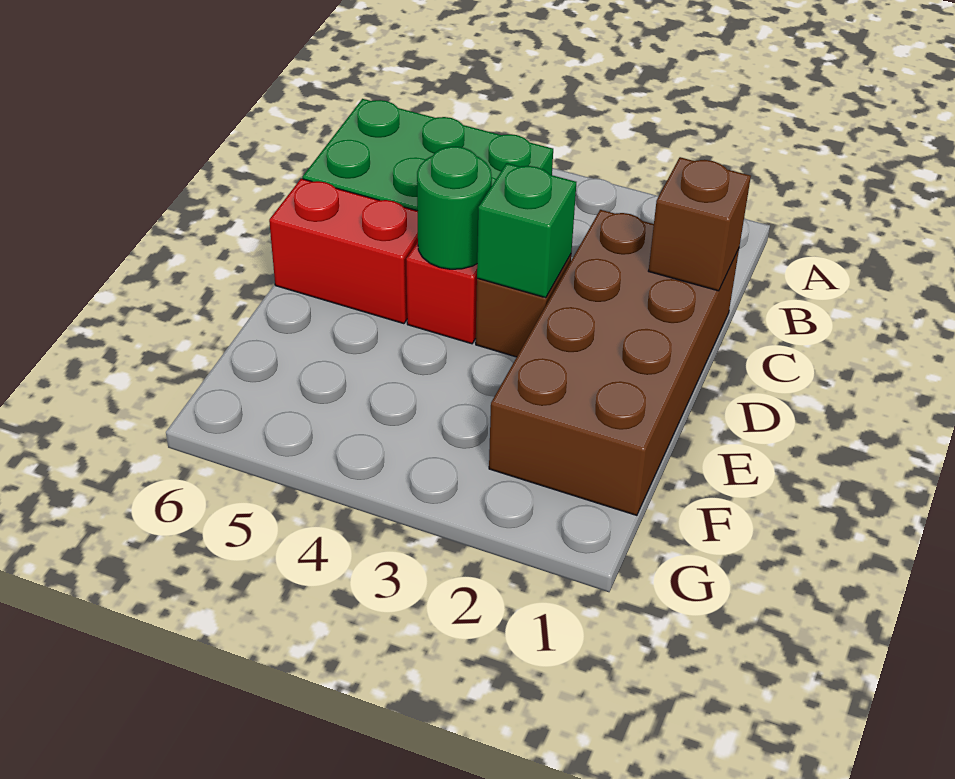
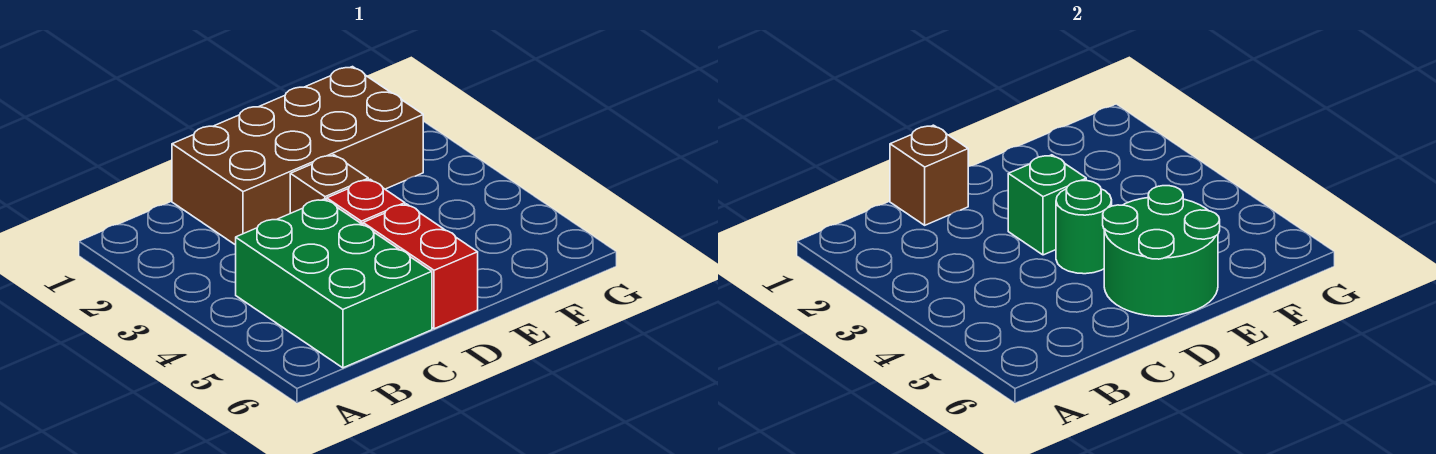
none -> green 2x2 round brick [1103,186,1220,316]

